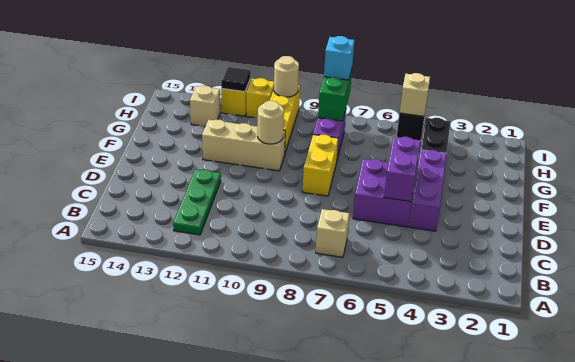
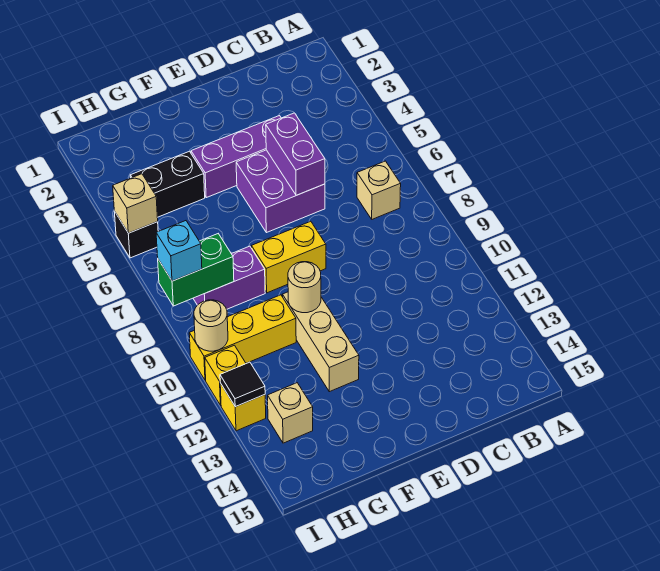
green 1x3 plate [173,169,221,235] -> none
purple 1x2 brick [384,137,420,202] -> purple 1x2 brick turned to [266,113,325,195]

